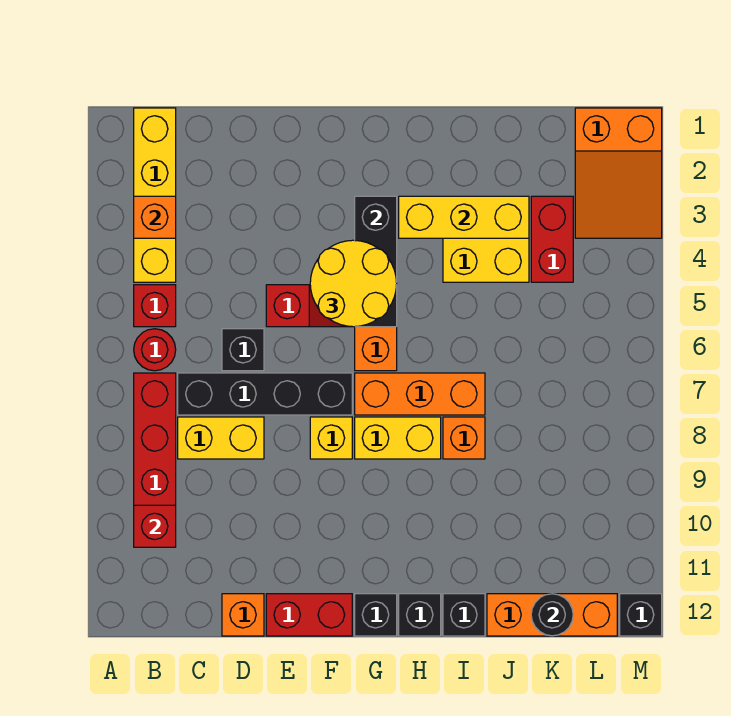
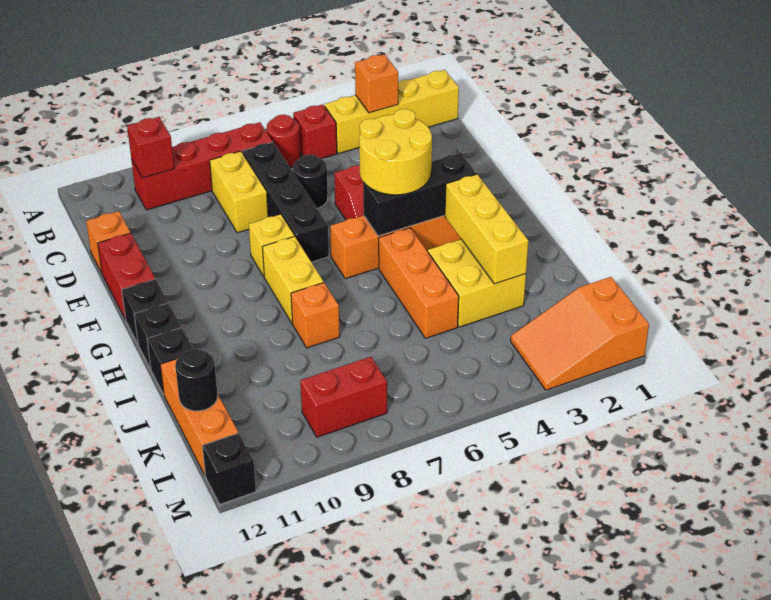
black 1x1 brick [222,329,264,371] -> black 1x1 round brick [293,154,328,209]
orange 1x3 brick [355,373,485,415] -> orange 1x3 brick moved to [379,228,459,338]
red 1x2 brick [531,196,573,282] -> red 1x2 brick moved to [300,357,387,437]

